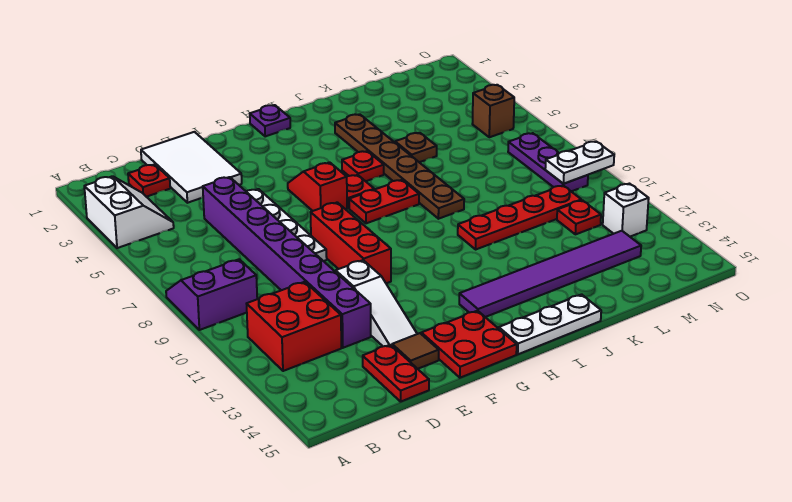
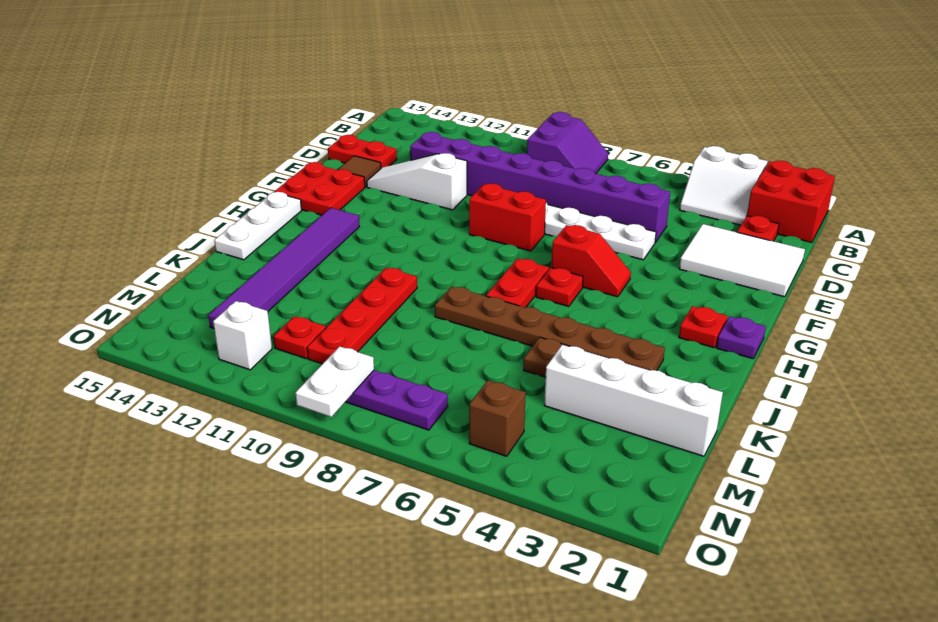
red 2x2 brick [247,282,341,371] -> red 2x2 brick moved to [747,161,835,242]
red 1x3 brick [310,202,391,283] -> red 1x2 brick [469,183,546,251]
red 1x1 plate [342,151,384,181] -> red 1x1 plate moved to [679,306,728,348]
none -> white 1x4 brick [544,345,723,456]

